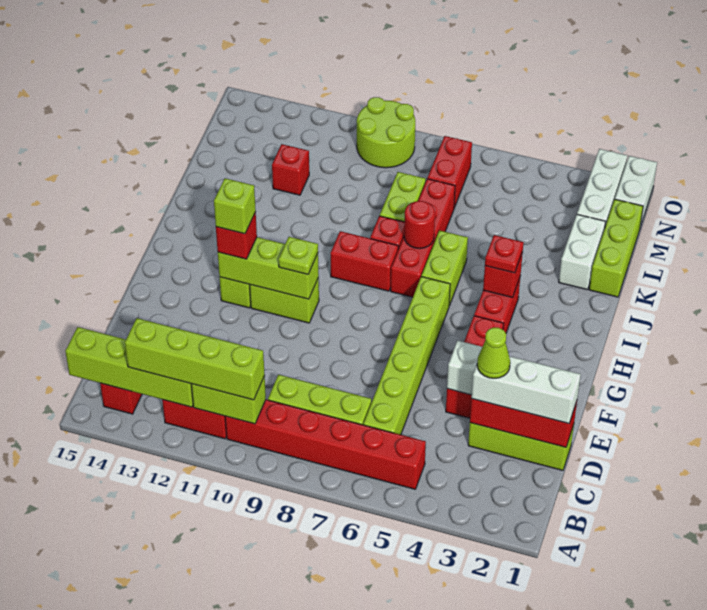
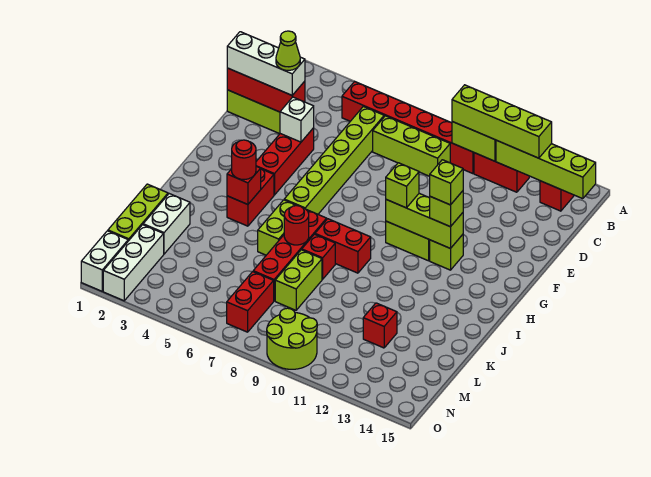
lime 1x1 plate [279,237,318,274] -> lime 1x1 brick [386,163,419,208]
red 1x1 brick [216,212,257,259] -> lime 1x1 brick [430,191,463,227]
red 1x1 plate [485,235,524,273] -> red 1x1 round brick [231,140,256,179]

